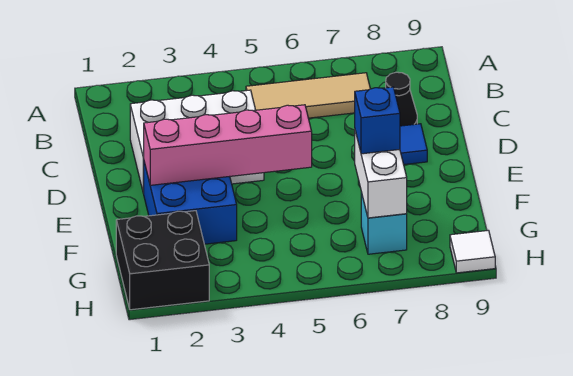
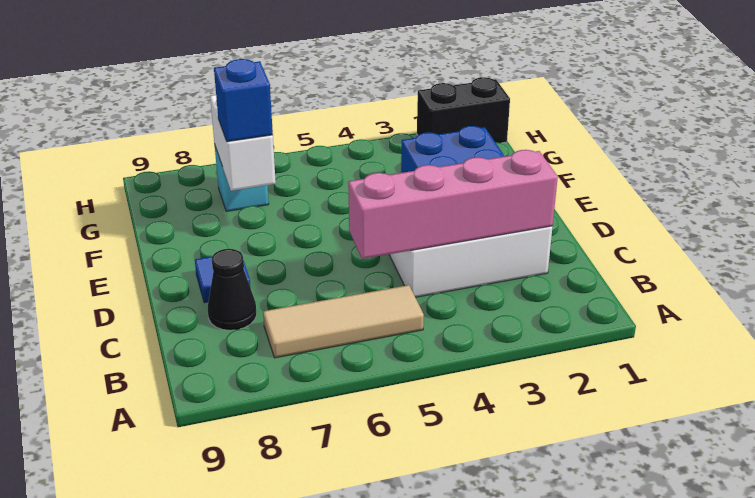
pink 1x4 brick [144,105,312,185] -> pink 1x4 brick moved to [348,150,558,259]
black 2x2 brick [116,211,209,310] -> black 1x2 brick [417,77,510,143]
white 1x1 tile [450,230,495,273] -> none

